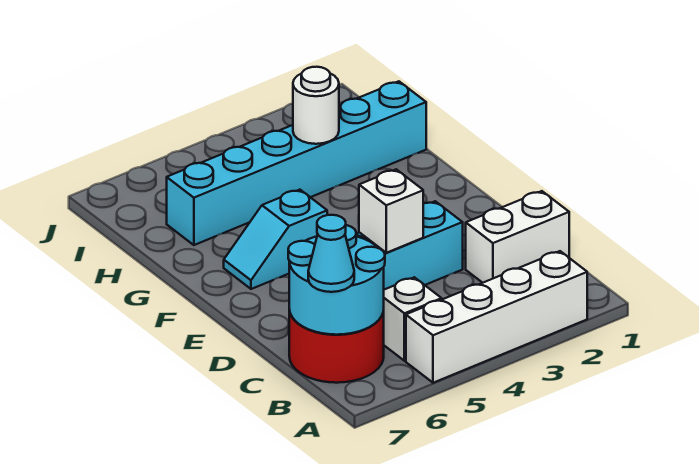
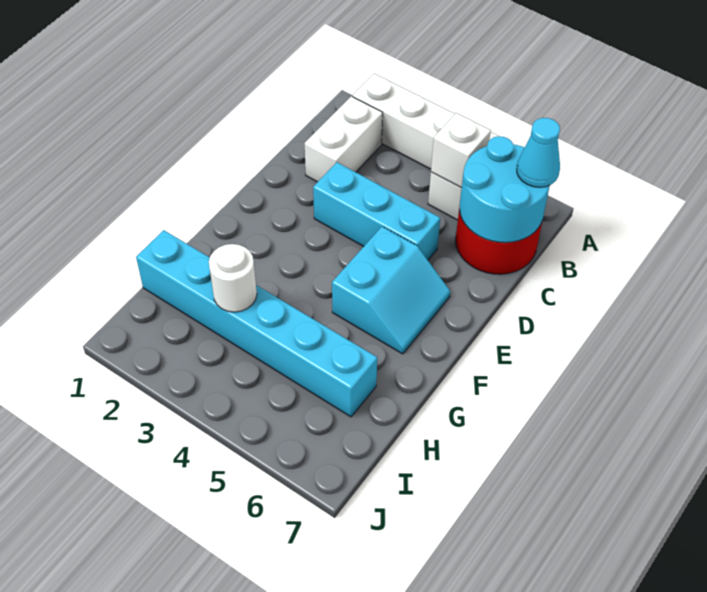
white 1x2 brick [466,191,569,283] -> white 1x2 brick turned to [305,96,383,182]
white 1x1 brick [359,169,423,253] -> white 1x1 brick moved to [431,113,491,188]
cyan 1x2 slope [224,190,327,289] -> cyan 2x2 slope [332,227,450,354]

